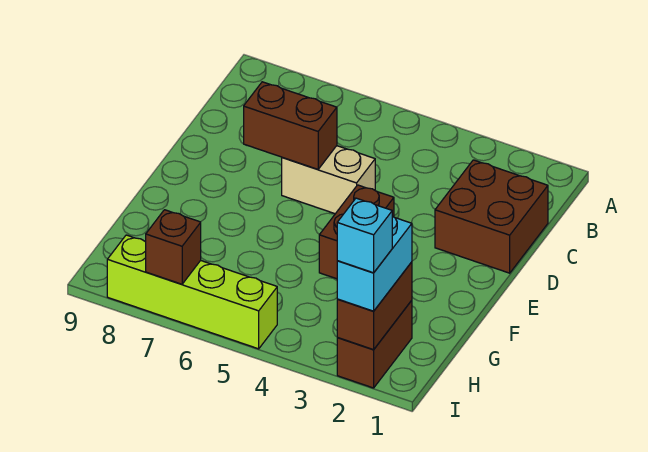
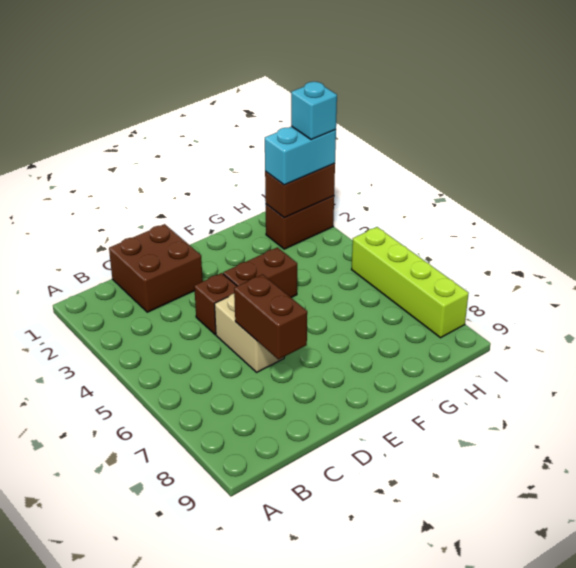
brown 1x1 brick [146,210,201,284] -> brown 1x1 brick moved to [194,273,237,334]

